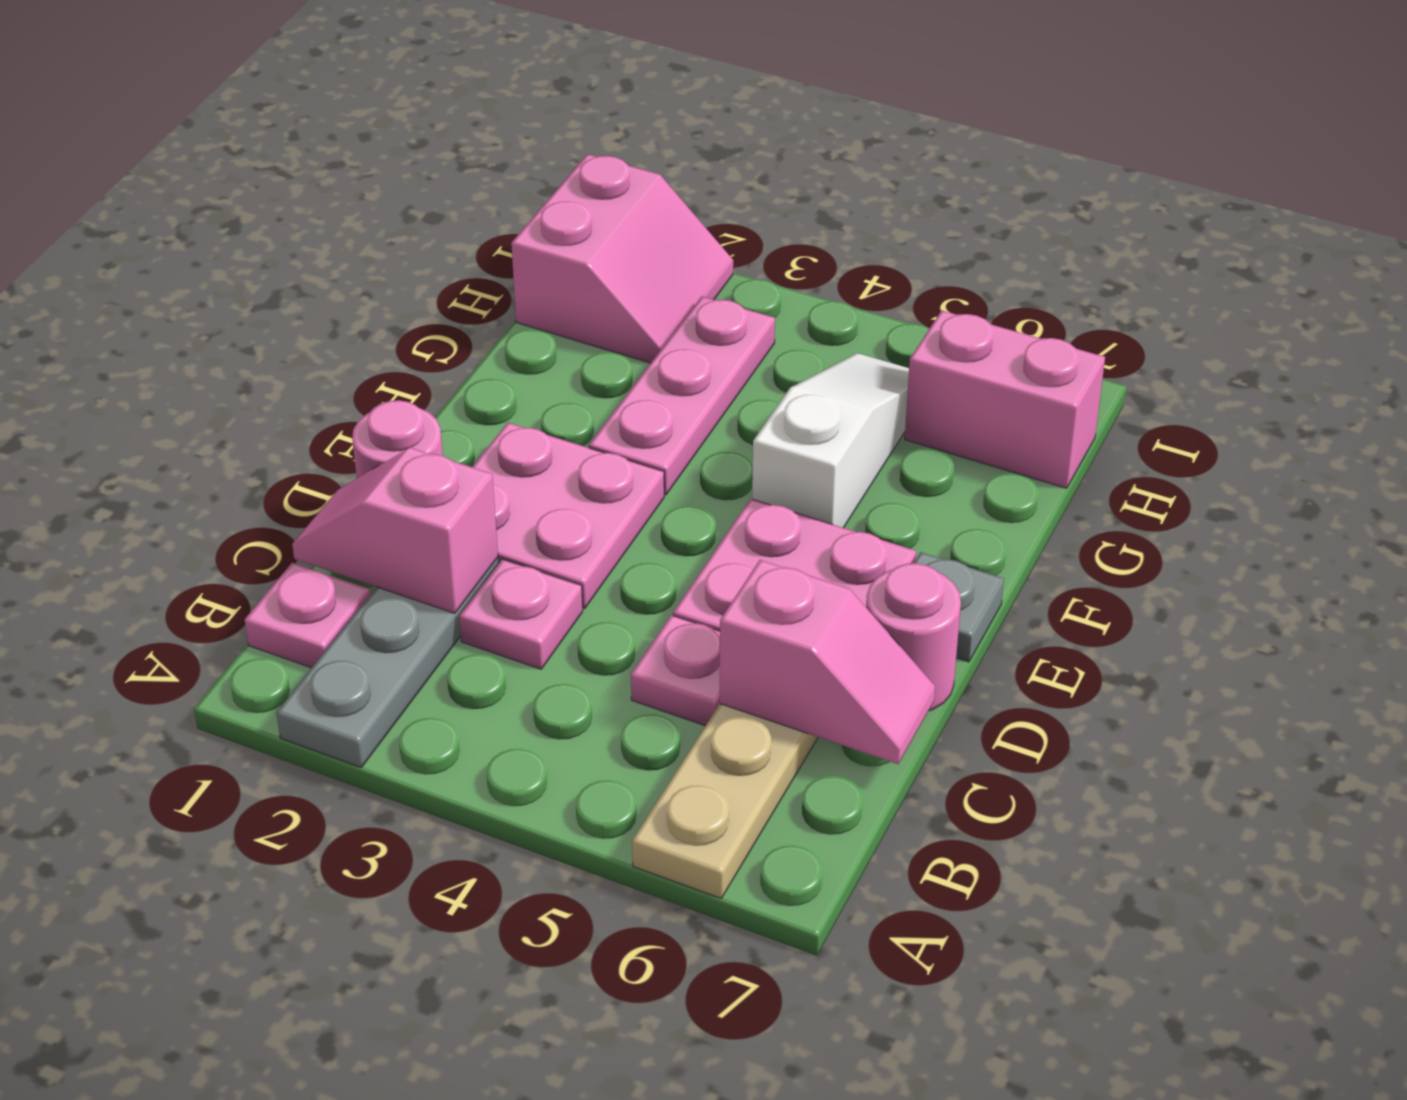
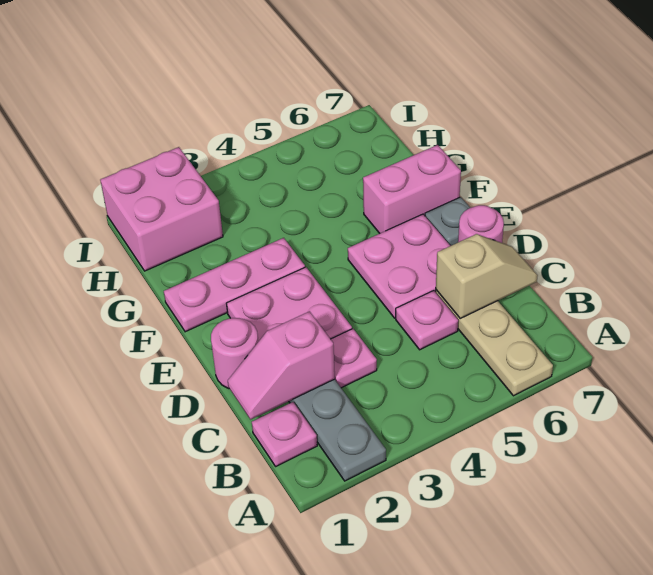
pink 1x2 slope [719,560,935,764] -> tan 1x2 slope [436,234,538,318]
pink 1x3 plate [589,297,775,495] -> pink 1x3 plate turned to [164,238,305,332]
white 1x3 slope [752,353,909,528] -> none
pink 2x2 slope [511,154,733,363] -> pink 2x2 brick [100,147,223,271]
pink 1x2 brick [905,311,1105,488] -> pink 1x2 brick moved to [363,145,461,233]

